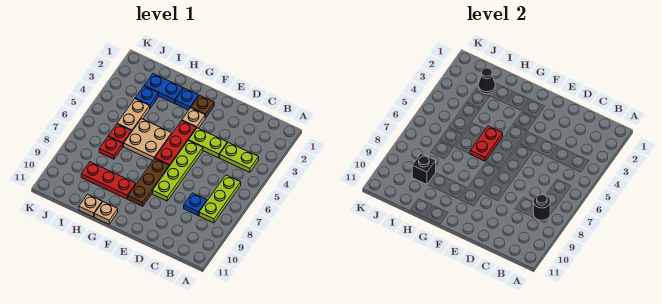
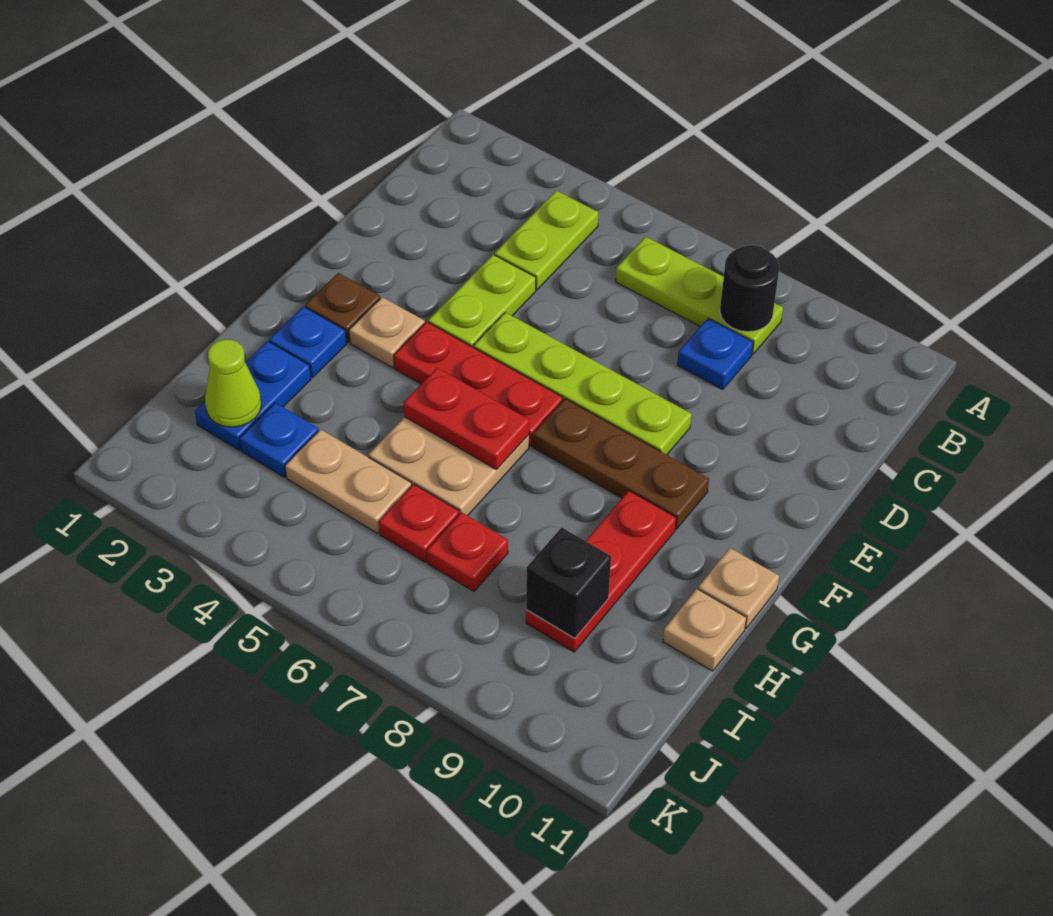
black 1x1 cone [478,68,495,94] -> lime 1x1 cone [205,339,262,427]

